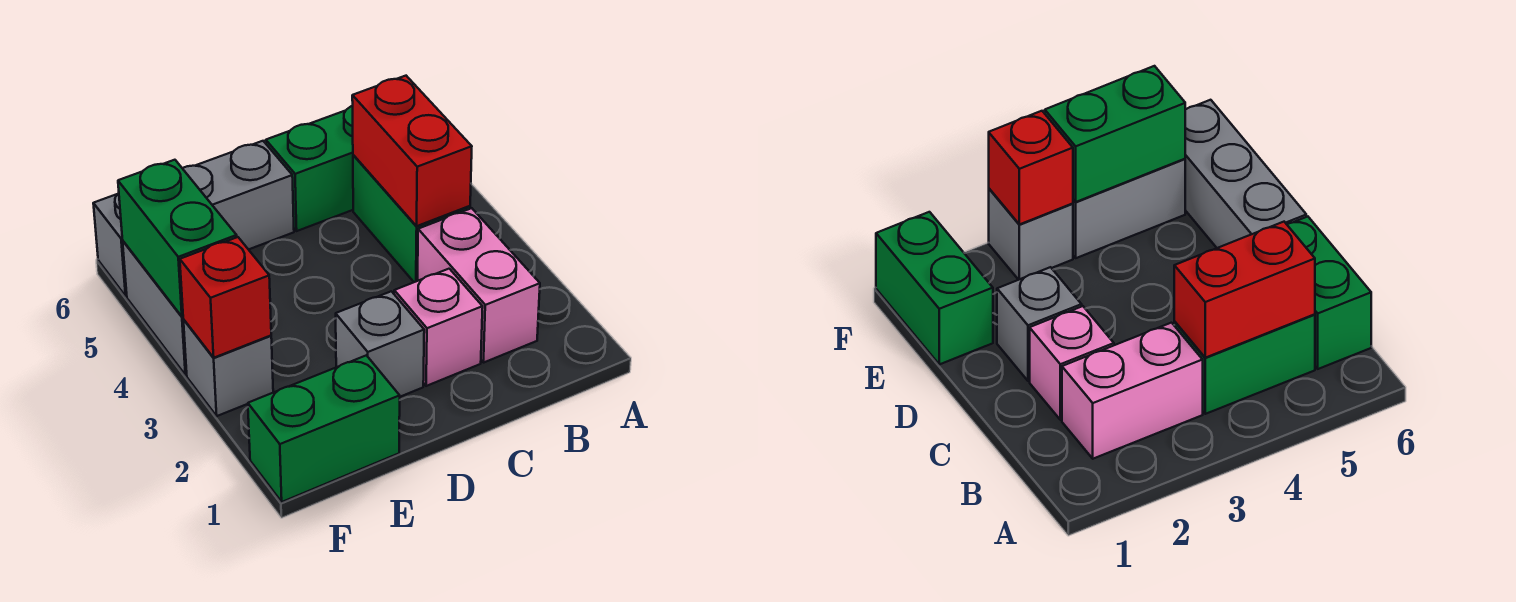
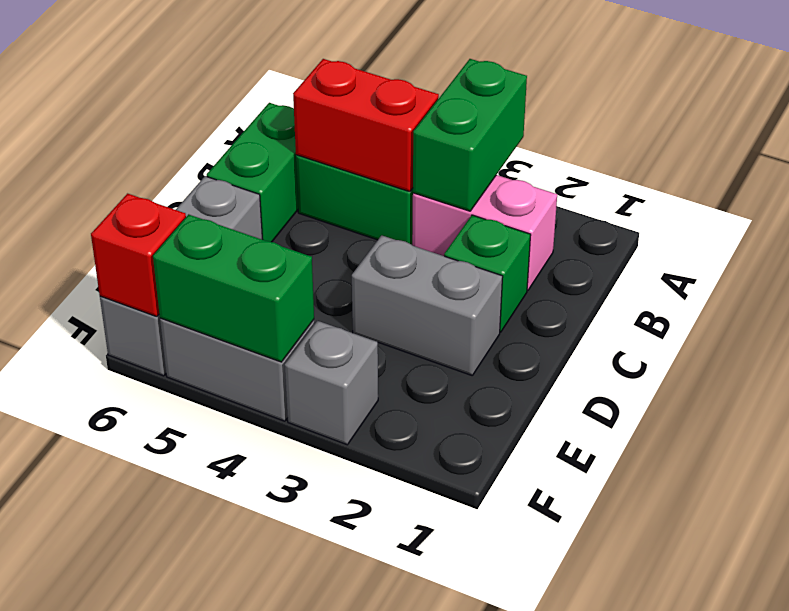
pink 1x1 brick [394,269,483,386] -> green 1x1 brick [444,215,531,332]
grey 1x1 brick [336,291,424,397] -> grey 1x2 brick [352,235,503,375]
green 1x2 brick [248,355,400,502] -> green 1x2 brick moved to [413,59,527,211]
red 1x1 brick [180,237,271,358] -> red 1x1 brick moved to [91,194,186,317]

